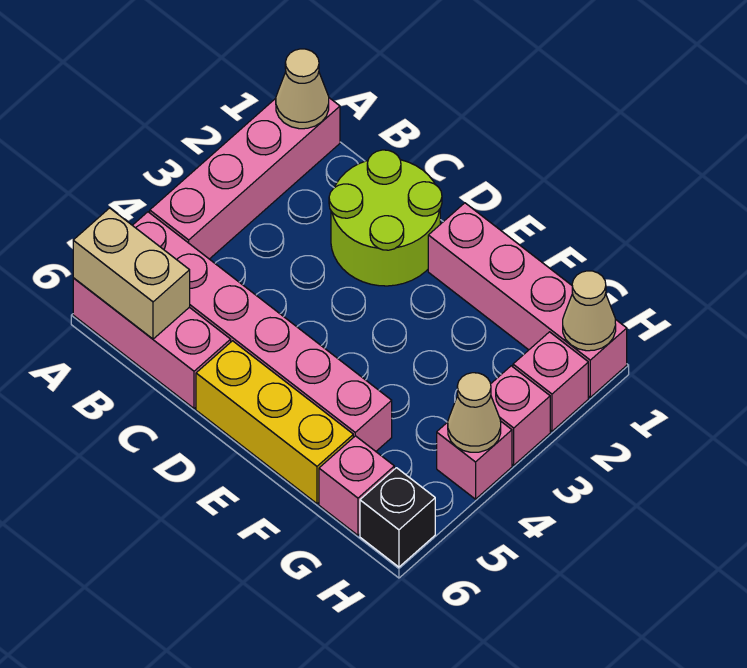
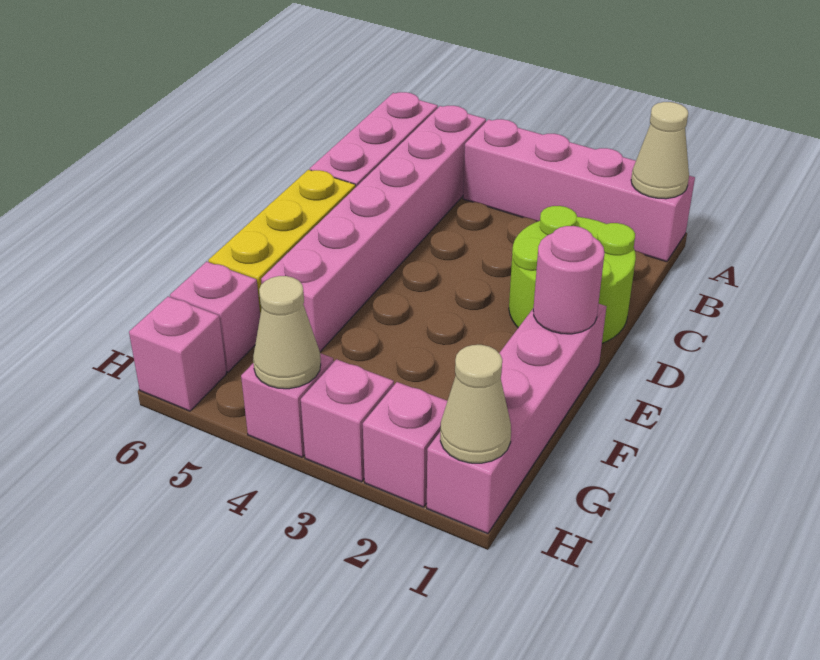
tan 1x2 brick [73,208,190,339] -> none
none -> pink 1x1 round brick [533,226,605,334]
black 1x1 brick [360,468,435,567] -> pink 1x1 brick [129,296,226,411]

